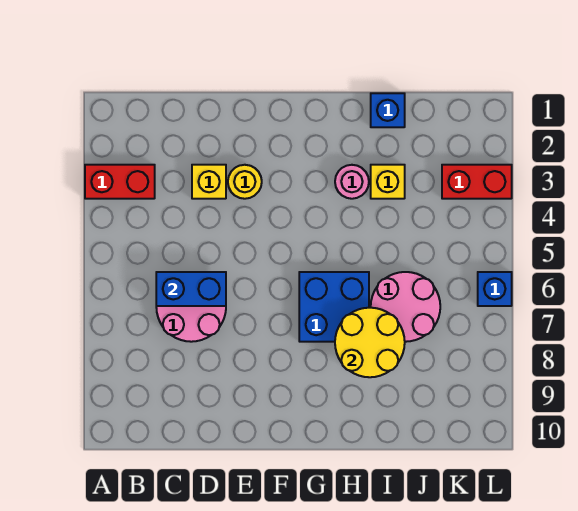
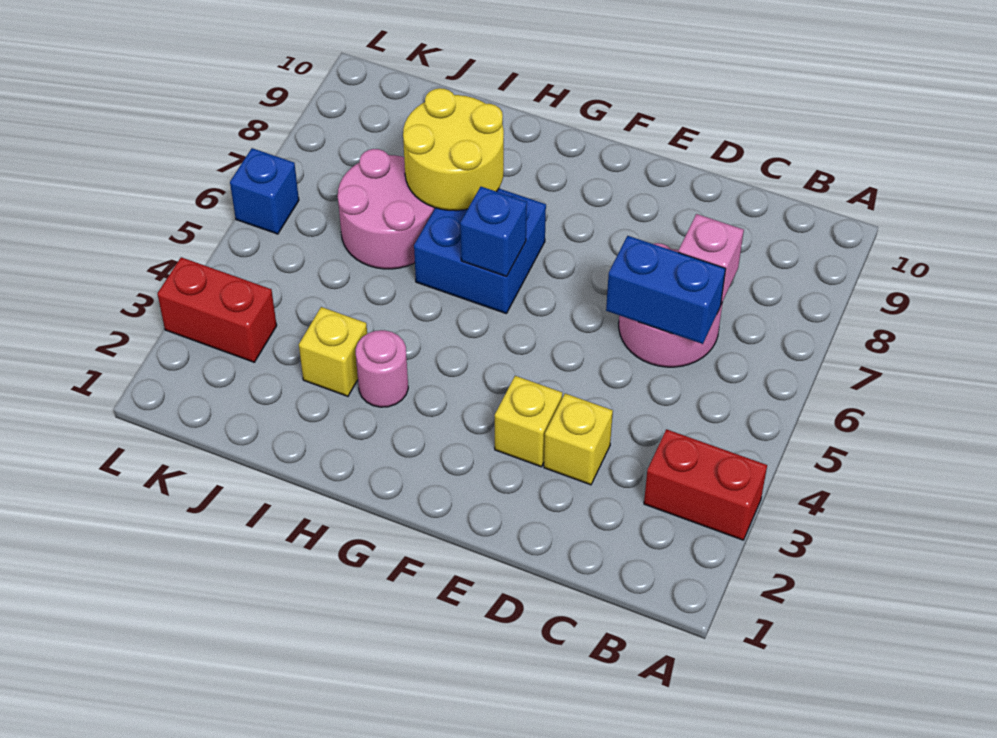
none -> pink 1x1 brick [678,214,744,304]
yellow 1x1 round brick [228,165,262,199] -> yellow 1x1 brick [495,376,562,467]
blue 1x1 brick [371,93,405,127] -> blue 1x1 brick moved to [460,187,527,276]

